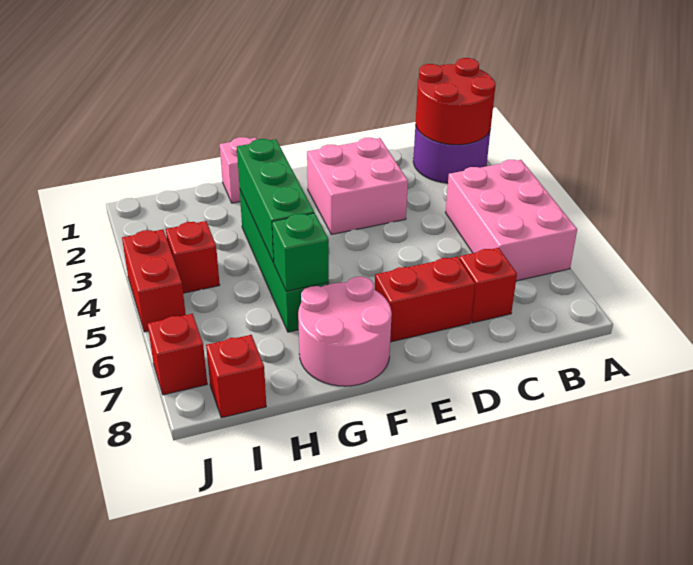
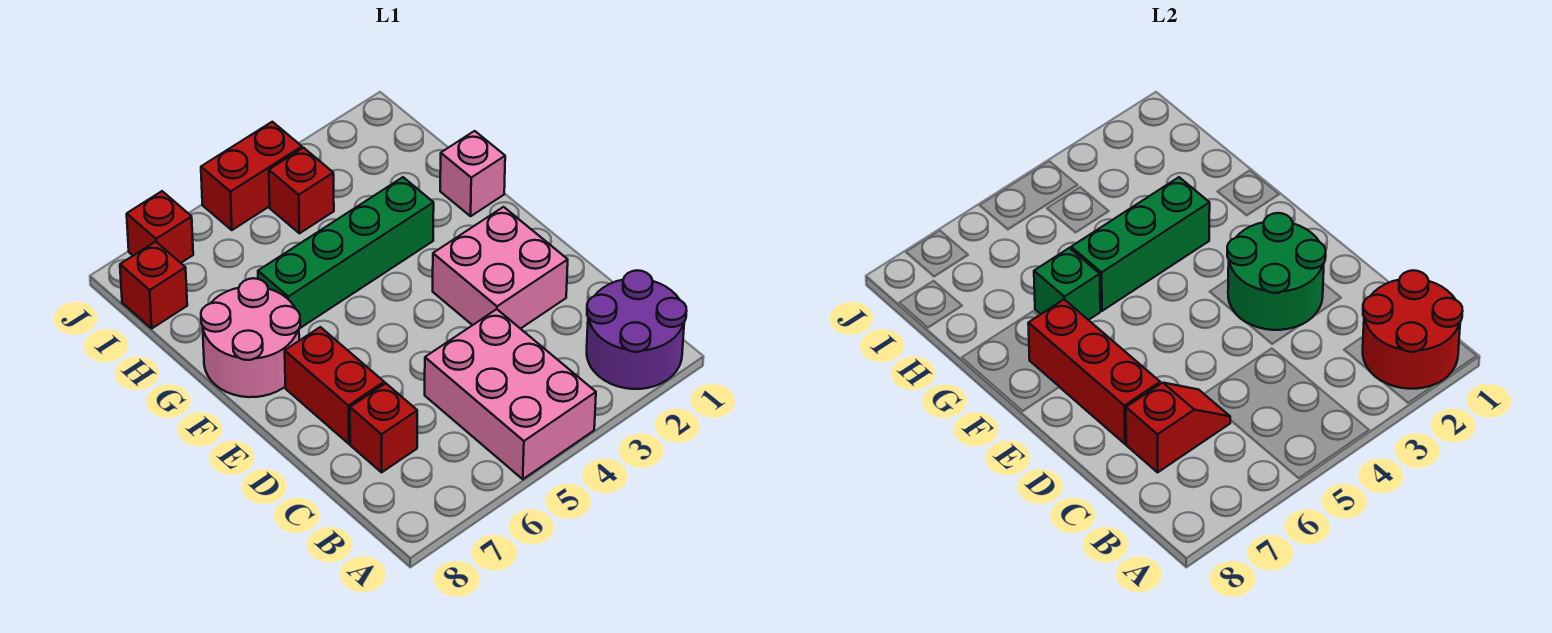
pink 2x3 brick [445,160,577,281] -> pink 2x3 brick turned to [425,309,596,479]
none -> red 1x2 slope [1126,383,1230,472]
none -> green 2x2 round brick [1227,213,1326,330]
none -> red 1x3 brick [1028,300,1160,444]

